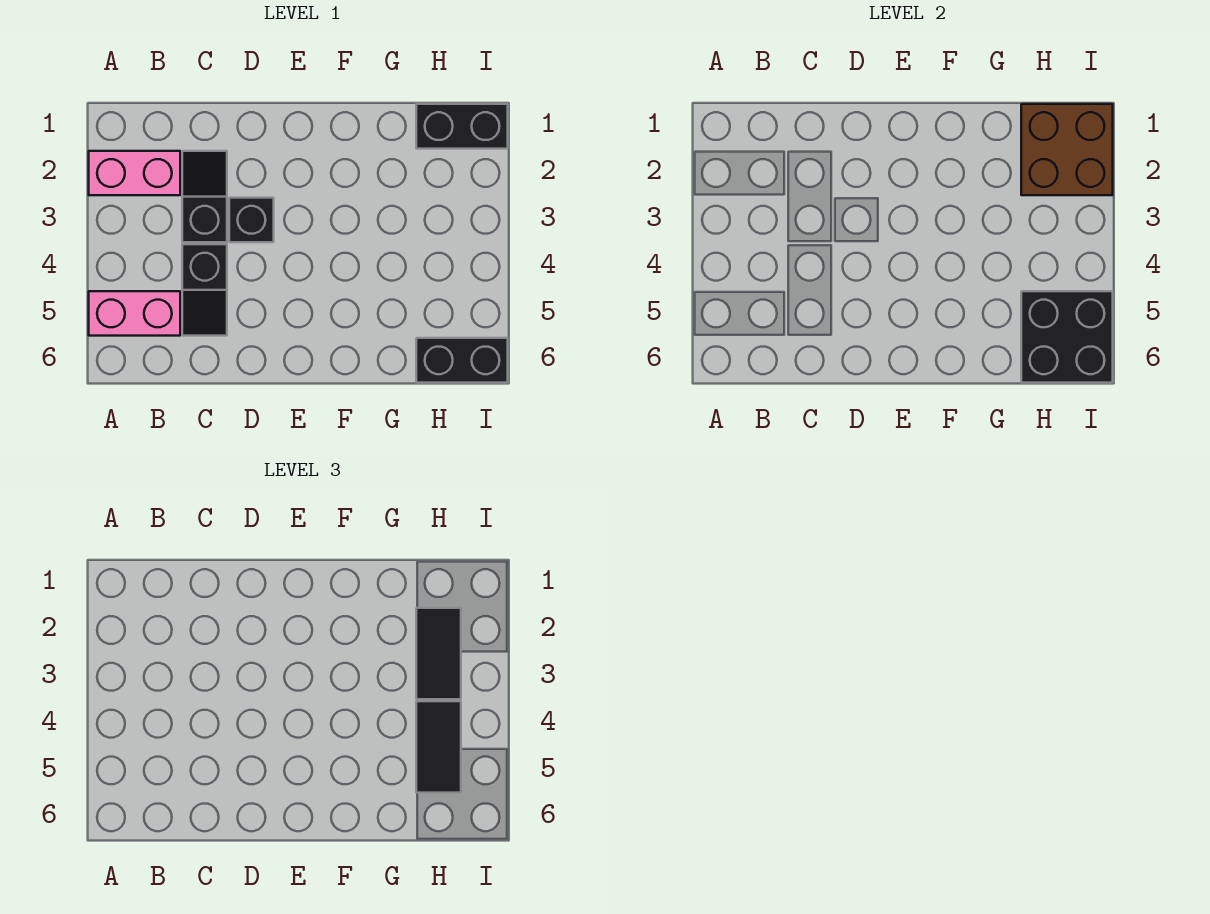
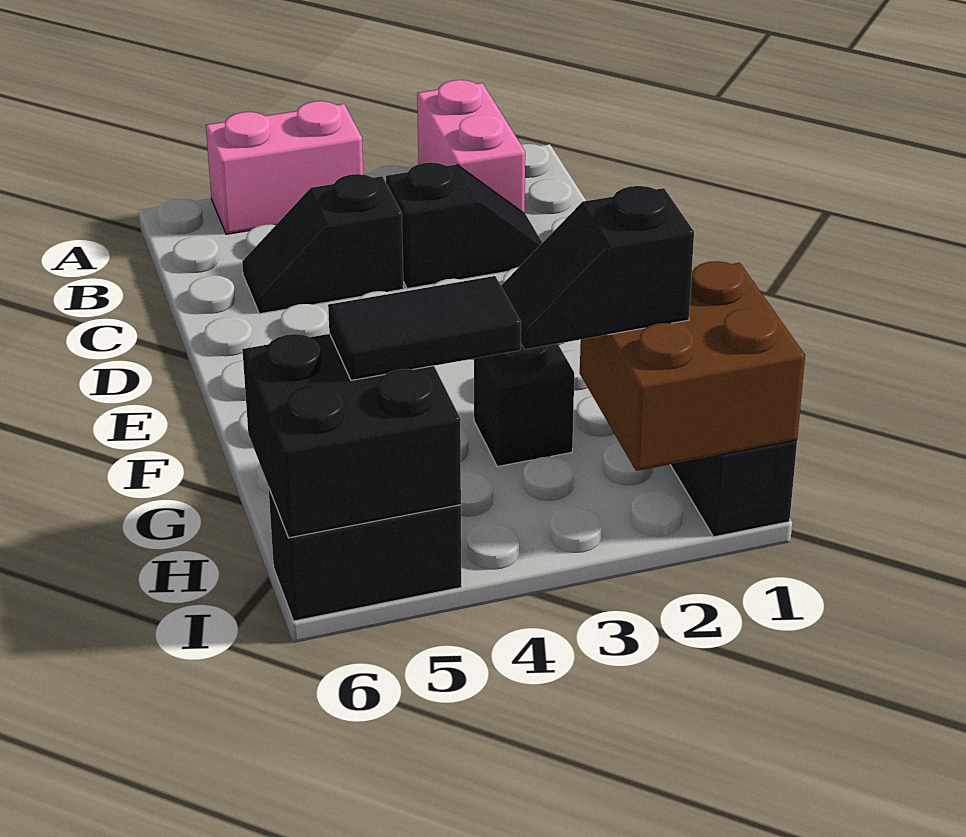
pink 1x2 brick [89,291,180,336] -> pink 1x2 brick turned to [206,101,363,234]
black 1x1 brick [229,198,274,242] -> black 1x1 brick moved to [474,344,574,467]
black 1x2 tile [416,608,461,699] -> black 1x2 slope [501,186,694,349]
black 1x2 brick [416,338,508,383] -> black 1x2 brick turned to [268,487,461,621]

